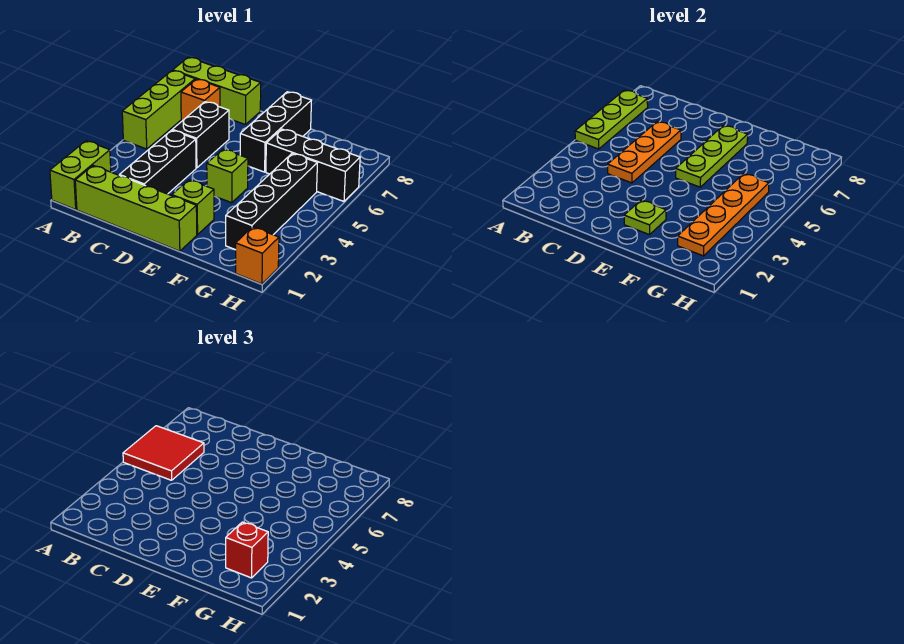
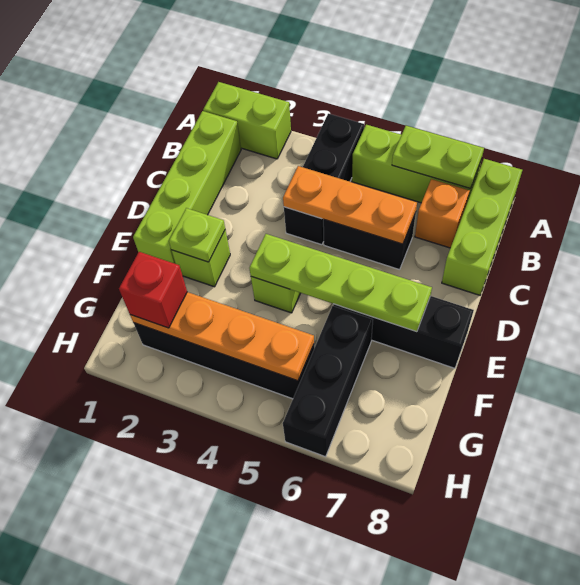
lime 1x3 plate [575,90,648,149] -> lime 1x2 plate [392,126,484,188]
red 2x2 tile [123,426,204,480] -> none
black 1x3 brick [120,130,196,194] -> black 1x3 brick turned to [284,114,364,245]
lime 1x3 plate [676,125,748,187] -> lime 1x4 plate [249,234,432,332]
orange 1x1 brick [236,227,279,284] -> none

